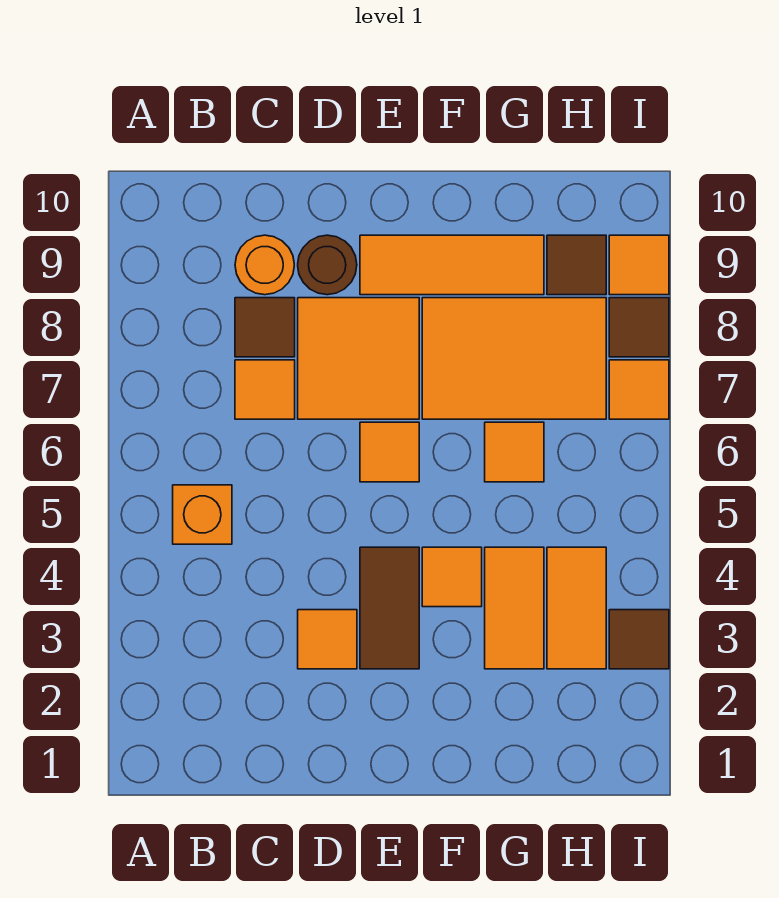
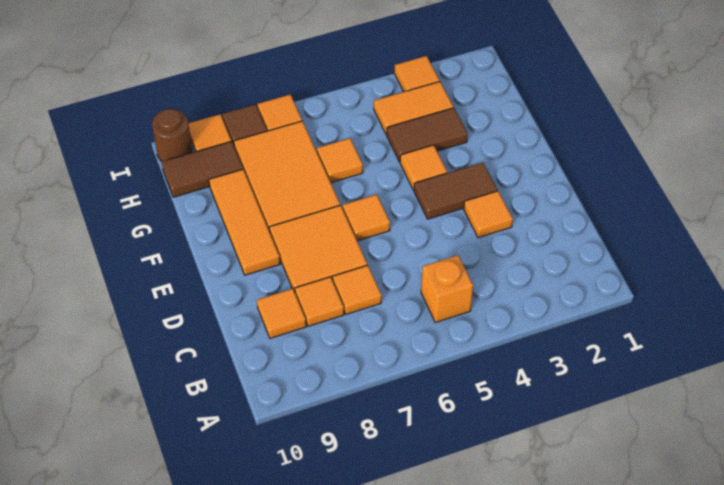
brown 1x1 tile [235,298,295,357] -> orange 1x1 tile [295,277,344,326]
orange 1x1 round brick [235,235,294,295] -> orange 1x1 tile [257,289,306,338]
brown 1x1 round brick [298,235,357,295] -> brown 1x1 round brick moved to [152,109,192,161]
orange 1x2 tile [485,547,544,669] -> brown 1x2 tile [387,108,468,162]
brown 1x1 tile [547,235,606,295] -> brown 1x2 tile [162,141,243,197]
brown 1x1 tile [609,610,669,669] -> orange 1x1 tile [395,56,440,92]

